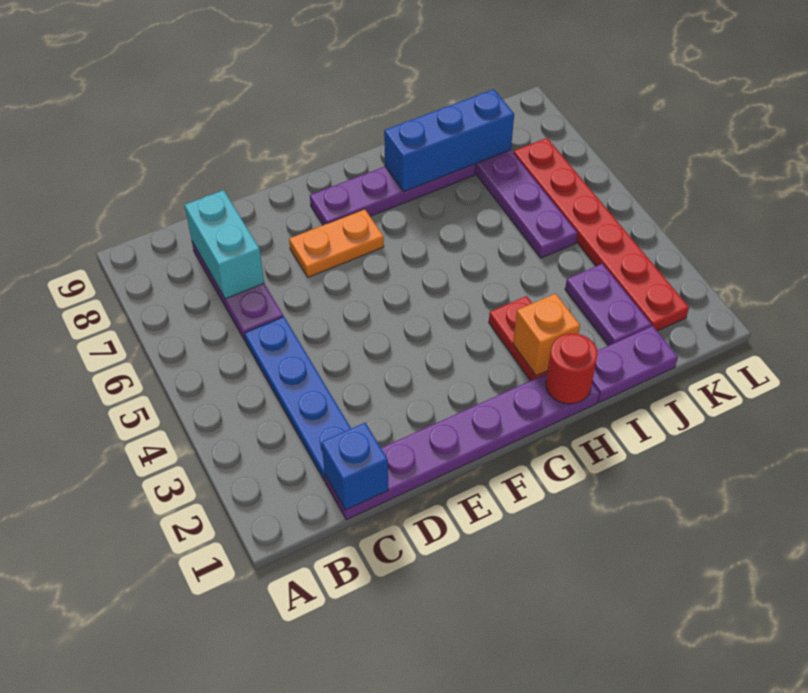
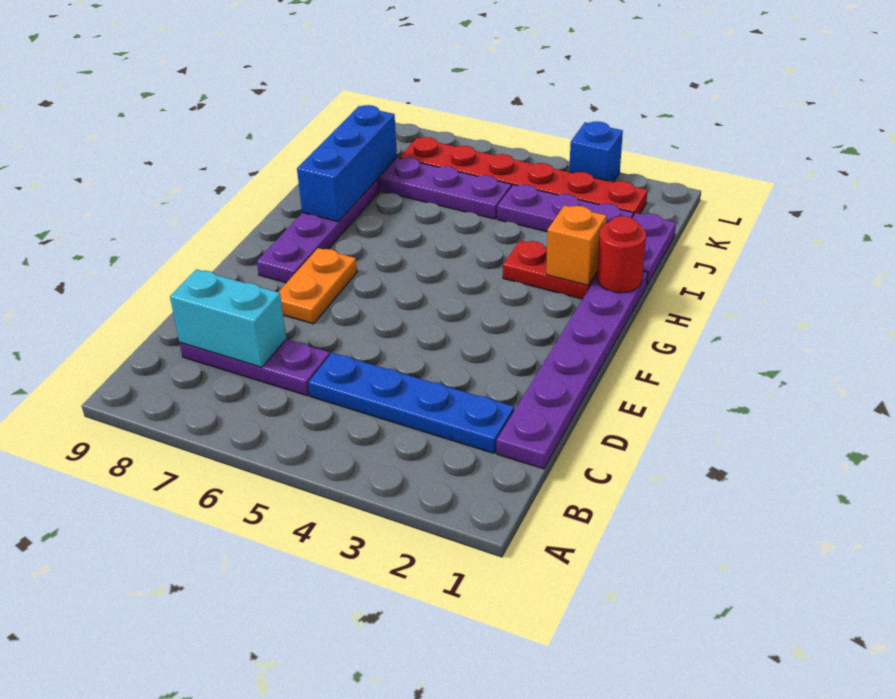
blue 1x1 brick [322,423,388,510] -> blue 1x1 brick moved to [569,122,623,182]
purple 1x2 plate [565,264,651,346] -> purple 1x3 plate [497,185,633,232]

